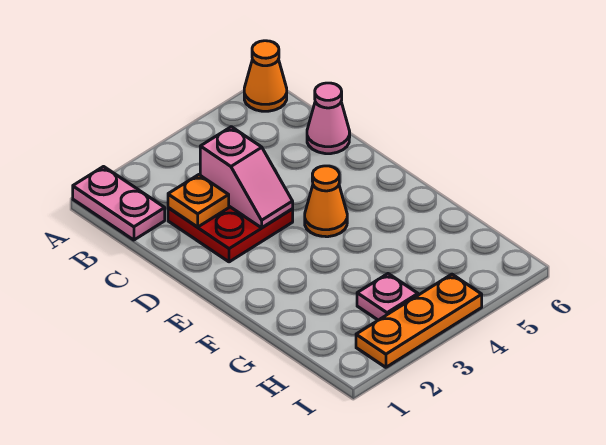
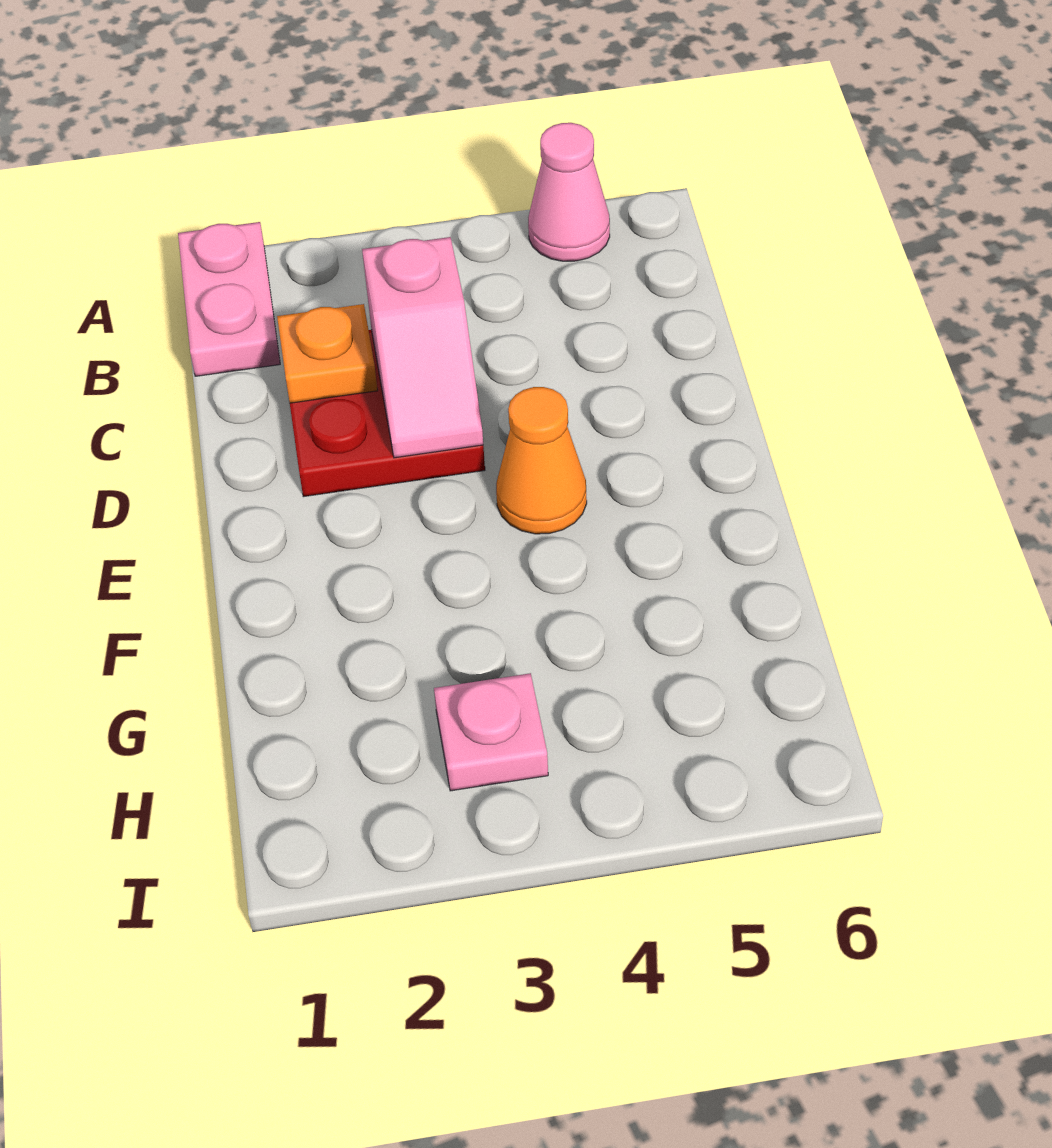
orange 1x1 cone [244,41,287,111] -> none
pink 1x1 cone [307,83,350,154] -> pink 1x1 cone moved to [528,123,610,261]
orange 1x3 plate [356,274,482,367] -> none

